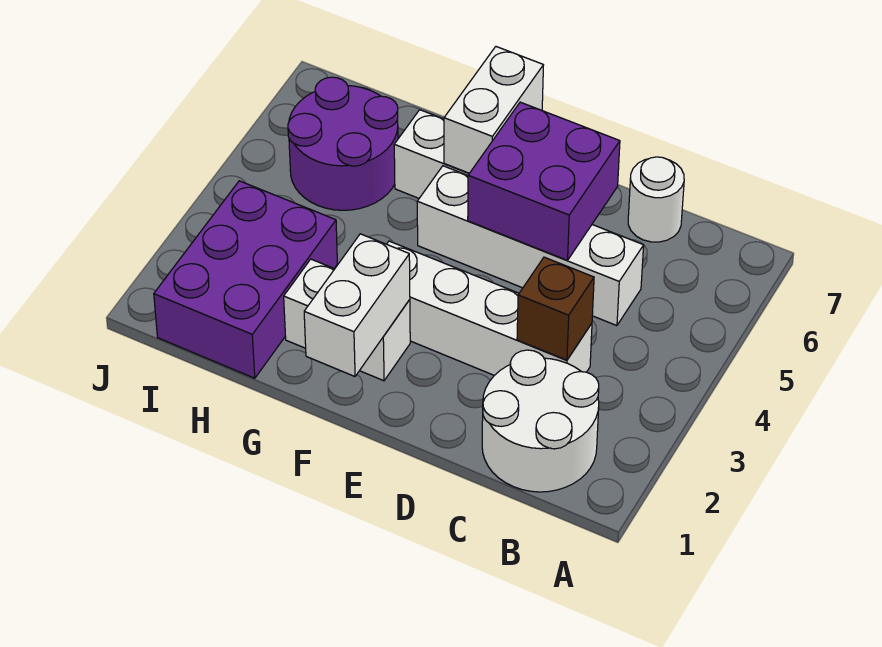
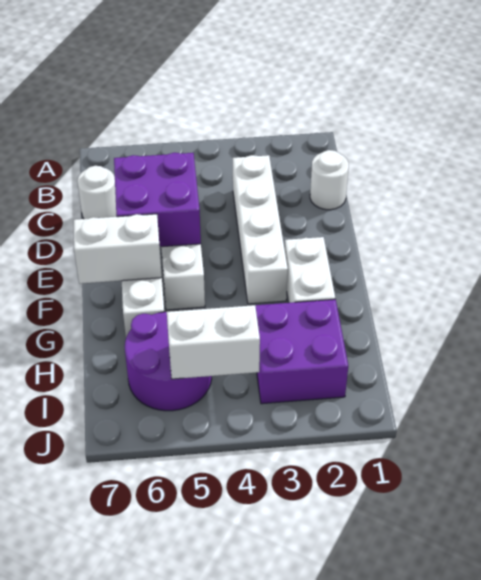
white 2x2 round brick [482,350,599,492] -> white 1x1 round brick [310,150,349,210]
brown 1x1 brick [517,257,594,360] -> none
white 1x2 brick [304,234,410,376] -> white 1x2 brick moved to [167,305,260,379]
purple 2x3 brick [154,181,337,378] -> purple 2x2 brick [255,299,348,404]

